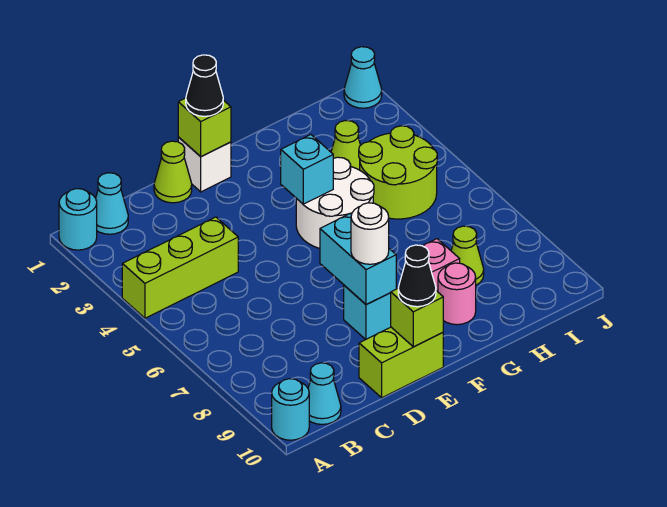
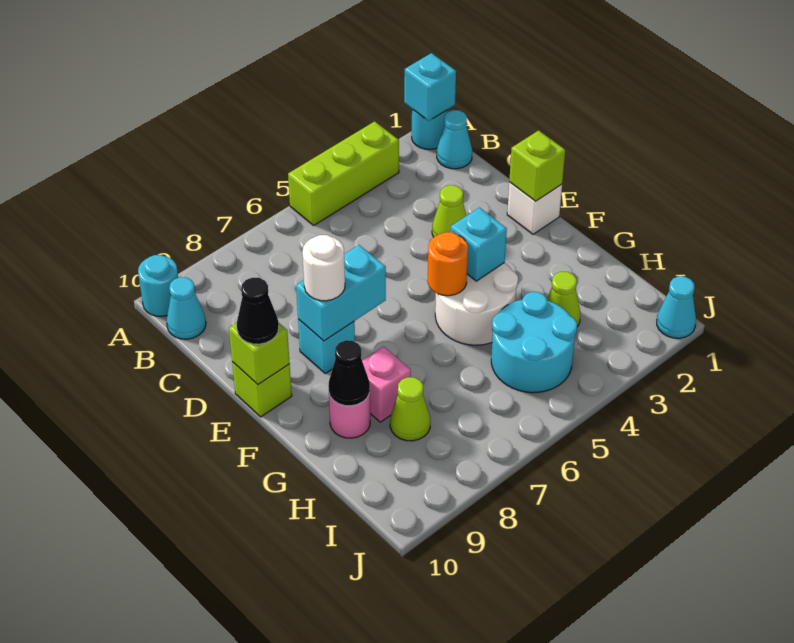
none -> cyan 1x1 brick [404,53,456,121]
lime 1x3 brick [122,217,238,318] -> lime 1x3 brick turned to [288,121,399,225]
lime 1x1 cone [154,141,192,203] -> lime 1x1 cone moved to [432,185,466,237]
lime 1x2 brick [359,327,443,398] -> lime 1x1 brick [232,362,292,417]
black 1x1 cone [186,55,223,116] -> black 1x1 cone moved to [329,340,370,406]
none -> orange 1x1 round brick [428,232,468,296]
lime 2x2 round brick [359,126,437,219] -> cyan 2x2 round brick [491,292,577,393]

